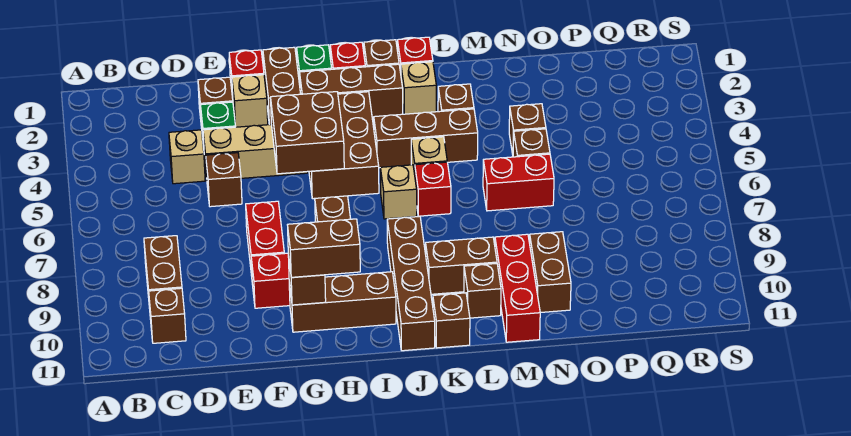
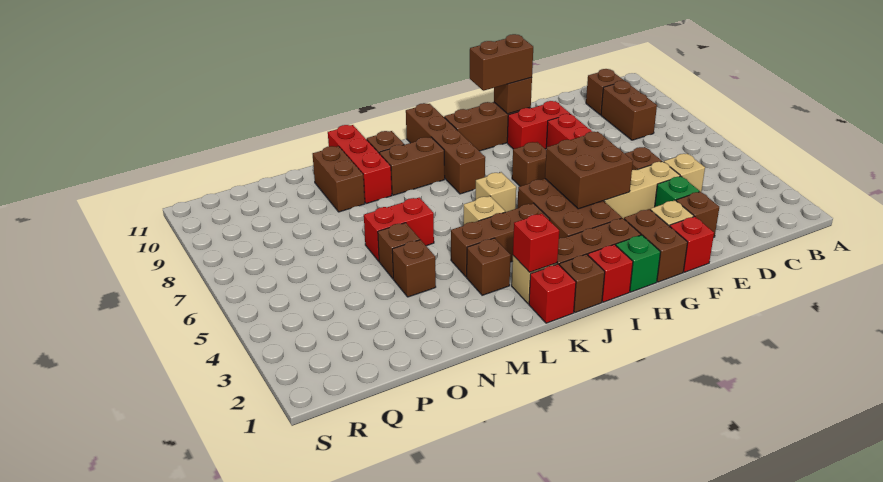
red 1x1 brick [415,162,451,216] -> red 1x1 brick moved to [513,214,559,272]
brown 1x1 brick [433,293,470,348] -> none

